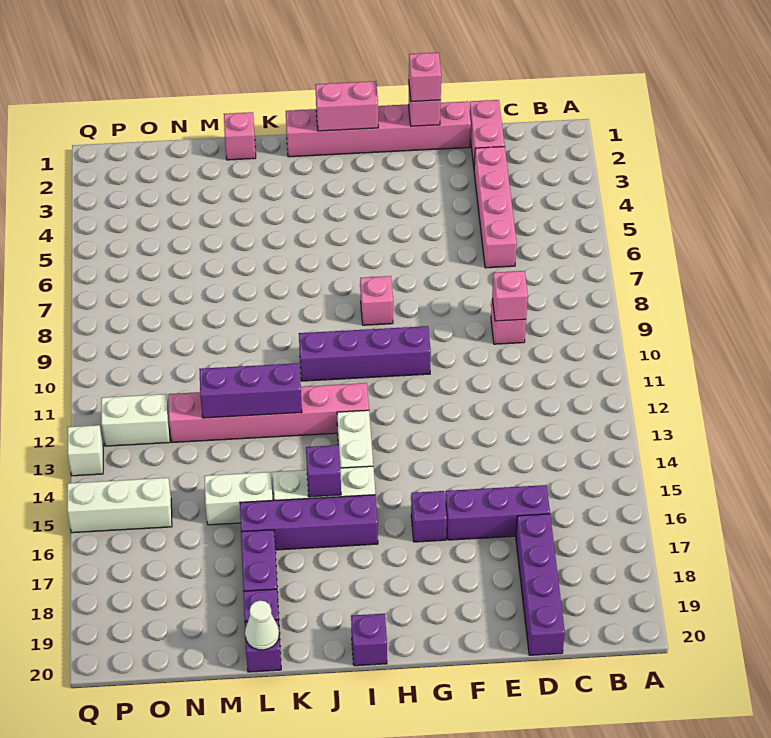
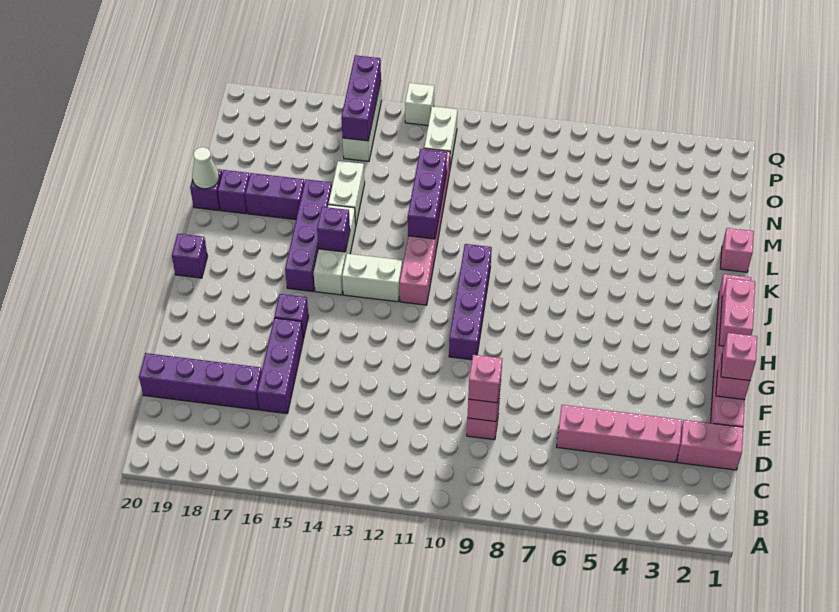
pink 1x1 brick [360,276,393,325] -> pink 1x1 brick moved to [468,355,502,403]
none -> purple 1x3 brick [341,55,381,141]

